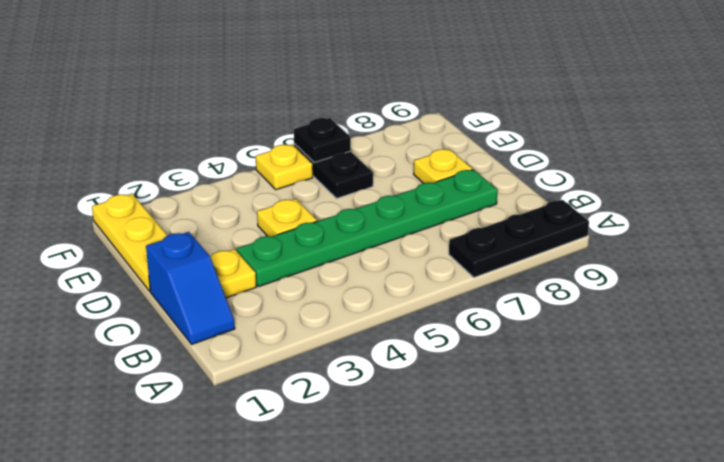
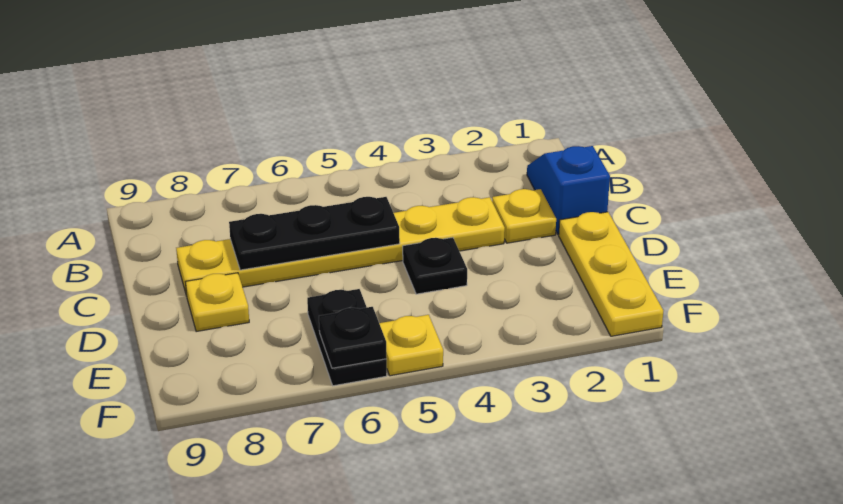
black 1x3 plate [449,200,589,277] -> black 1x3 plate moved to [229,197,400,270]
green 1x6 plate [237,170,498,287] -> yellow 1x6 plate [176,197,505,296]
yellow 1x1 plate [257,199,317,237] -> black 1x1 plate [403,237,467,294]

